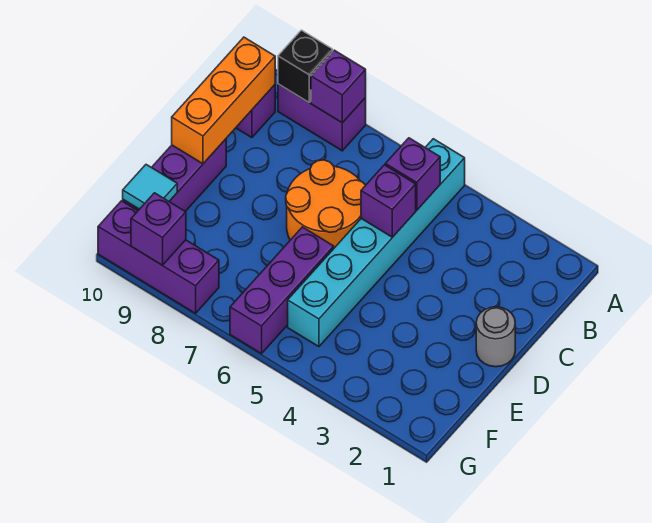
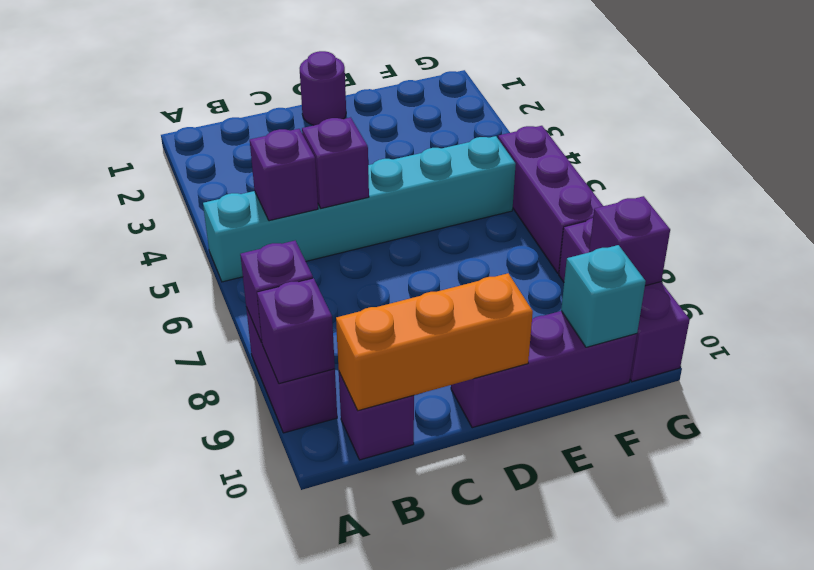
black 1x1 brick [278,30,333,102] -> purple 1x1 brick [257,278,335,384]
orange 2x2 round brick [286,160,366,248] -> none
grey 1x1 round brick [476,307,515,367] -> purple 1x1 round brick [300,51,346,125]
purple 1x3 brick [230,227,334,354] -> purple 1x3 brick turned to [498,126,603,273]
cyan 1x1 tile [123,165,177,209] -> cyan 1x1 brick [561,245,646,347]

